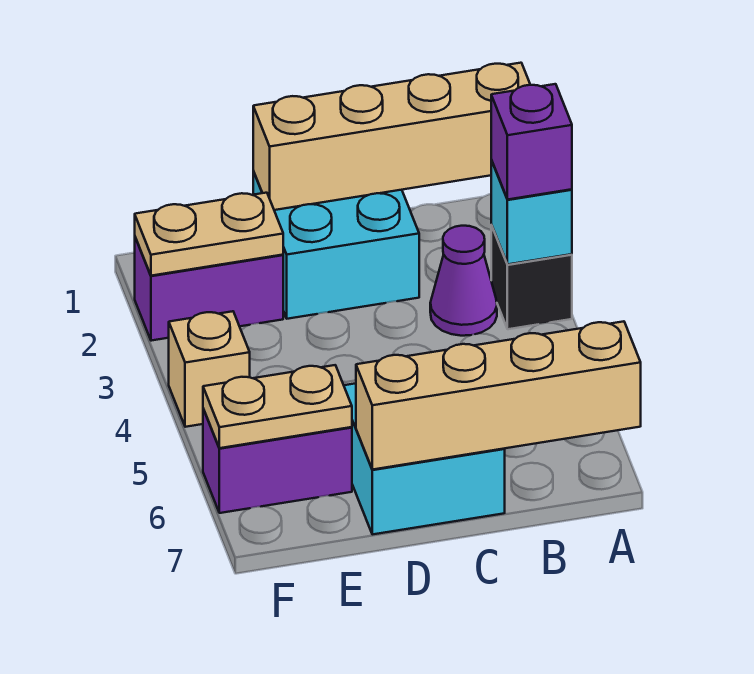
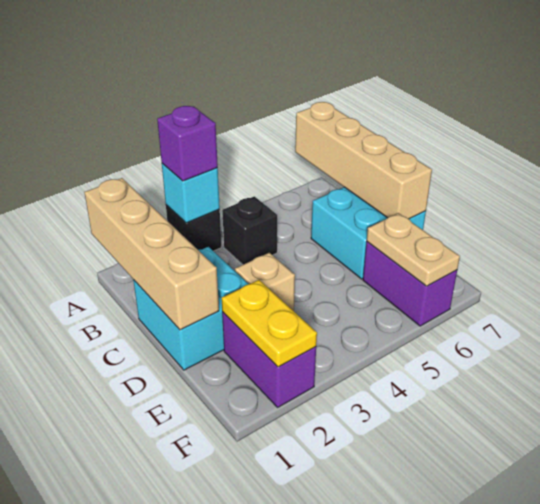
purple 1x1 cone [430,226,497,336] -> none
none -> black 1x1 brick [222,196,277,265]
tan 1x2 plate [135,193,283,276] -> yellow 1x2 plate [222,280,317,367]
tan 1x1 brick [169,311,250,427] -> tan 1x1 brick moved to [235,253,295,311]

